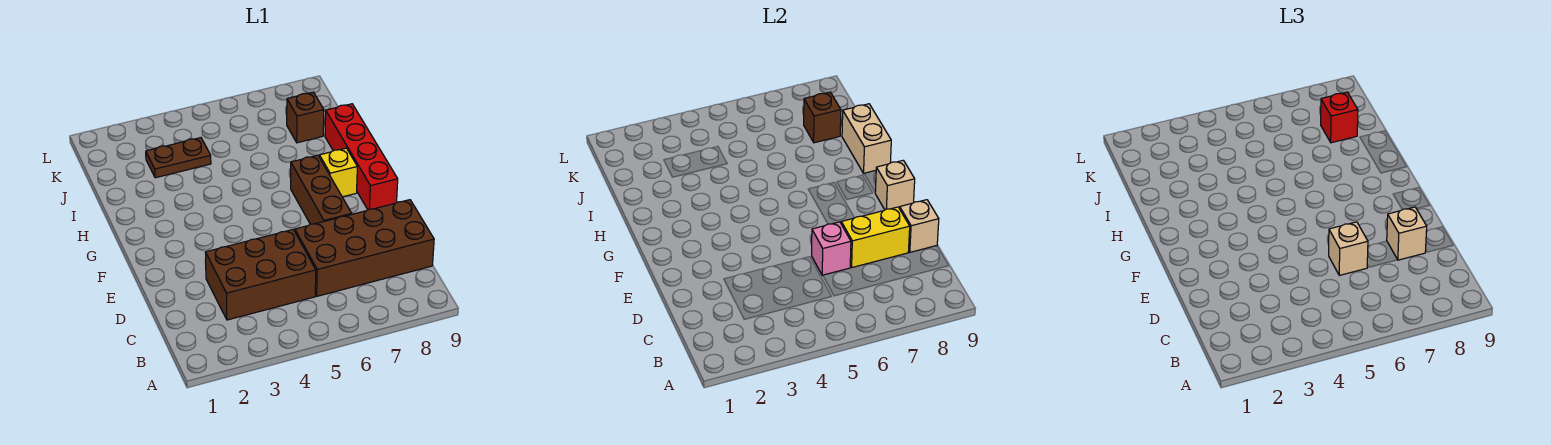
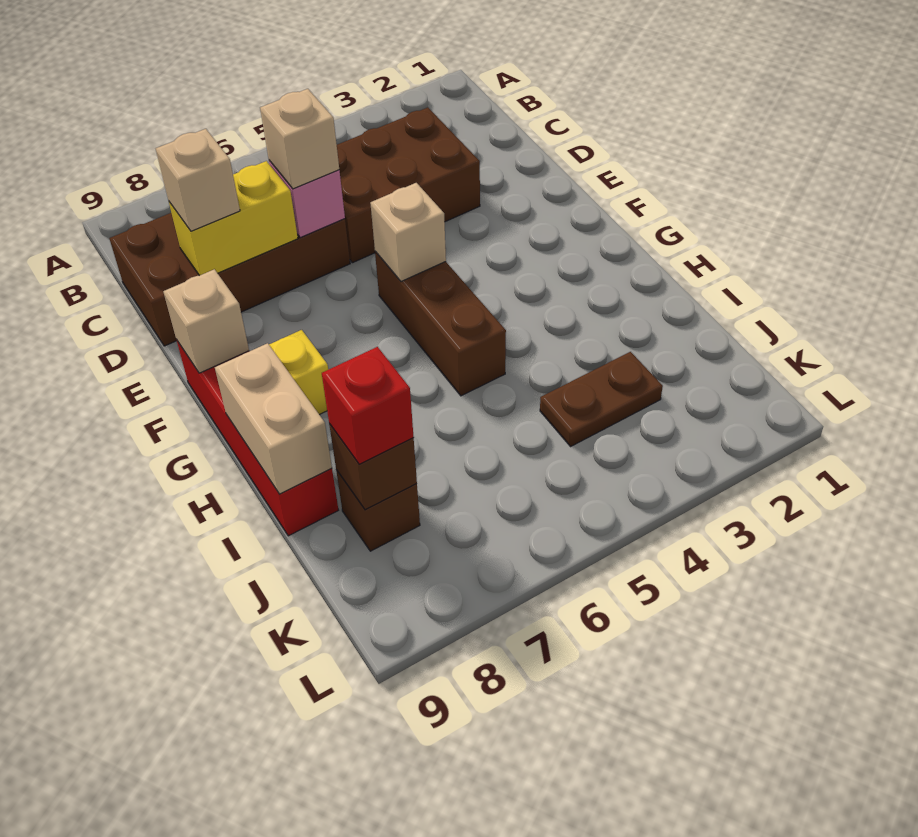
tan 1x1 brick [900,200,939,252] -> tan 1x1 brick moved to [370,183,446,281]
brown 1x3 brick [291,155,352,224] -> brown 1x3 brick moved to [375,251,506,396]

